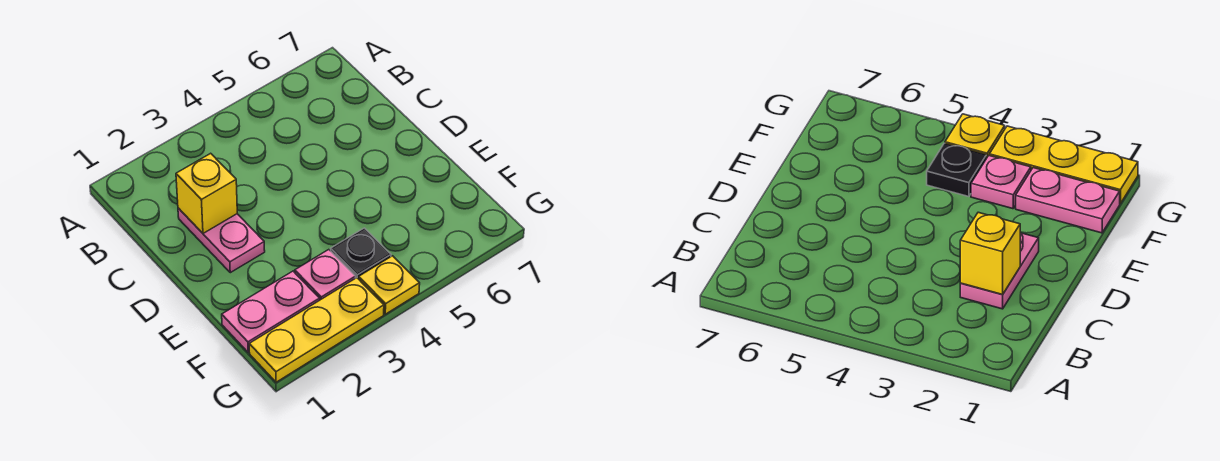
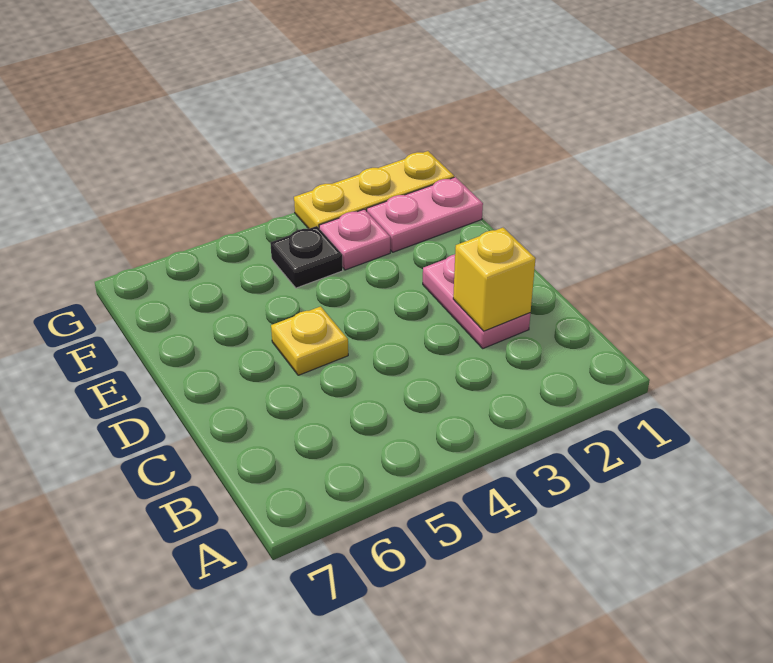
yellow 1x1 plate [359,256,420,314] -> yellow 1x1 plate moved to [271,306,348,375]

